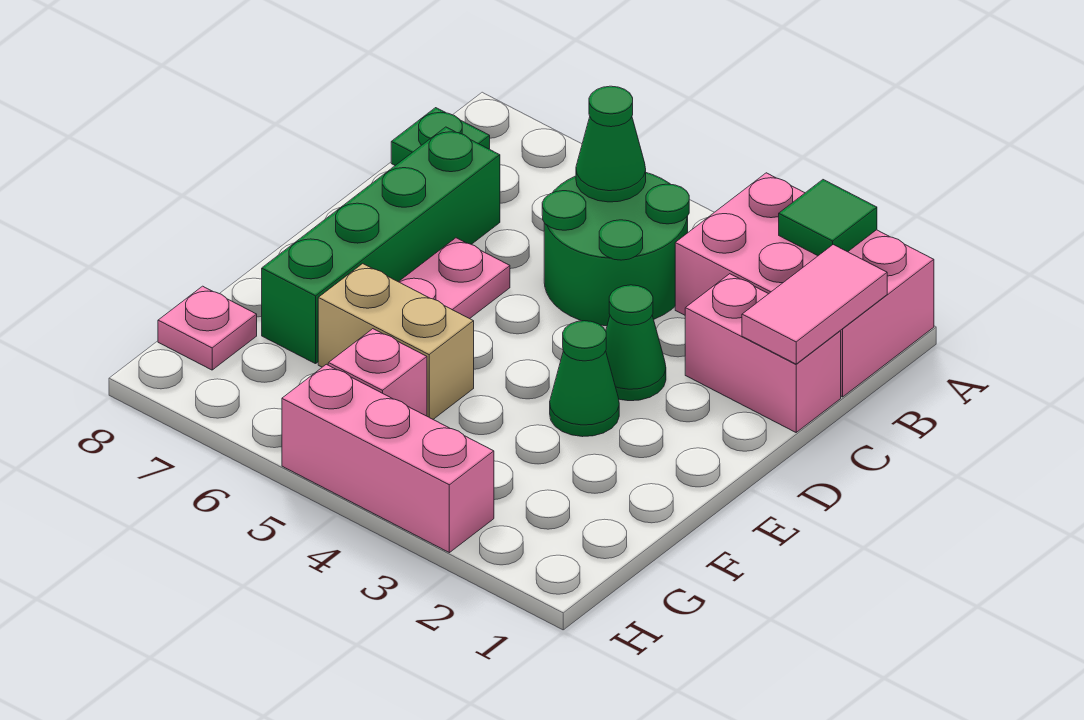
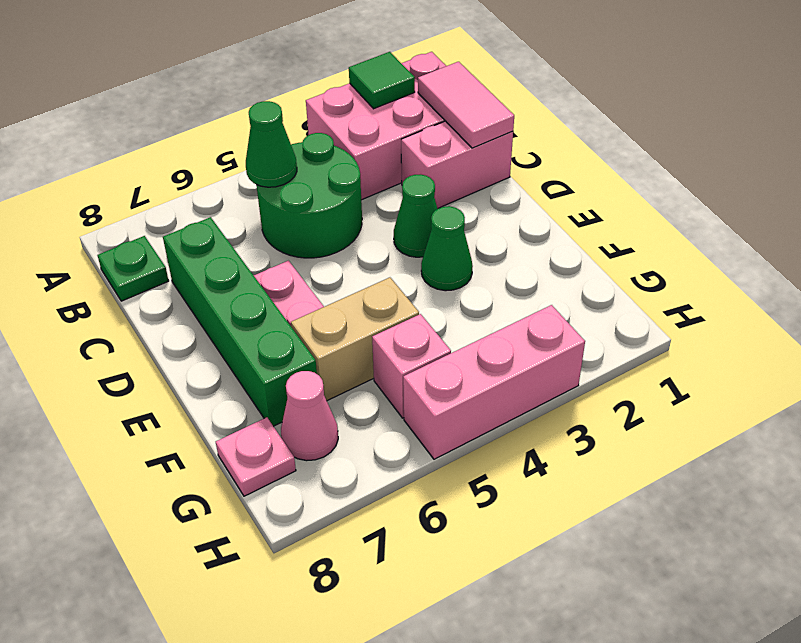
none -> pink 1x1 cone [281,371,338,461]

